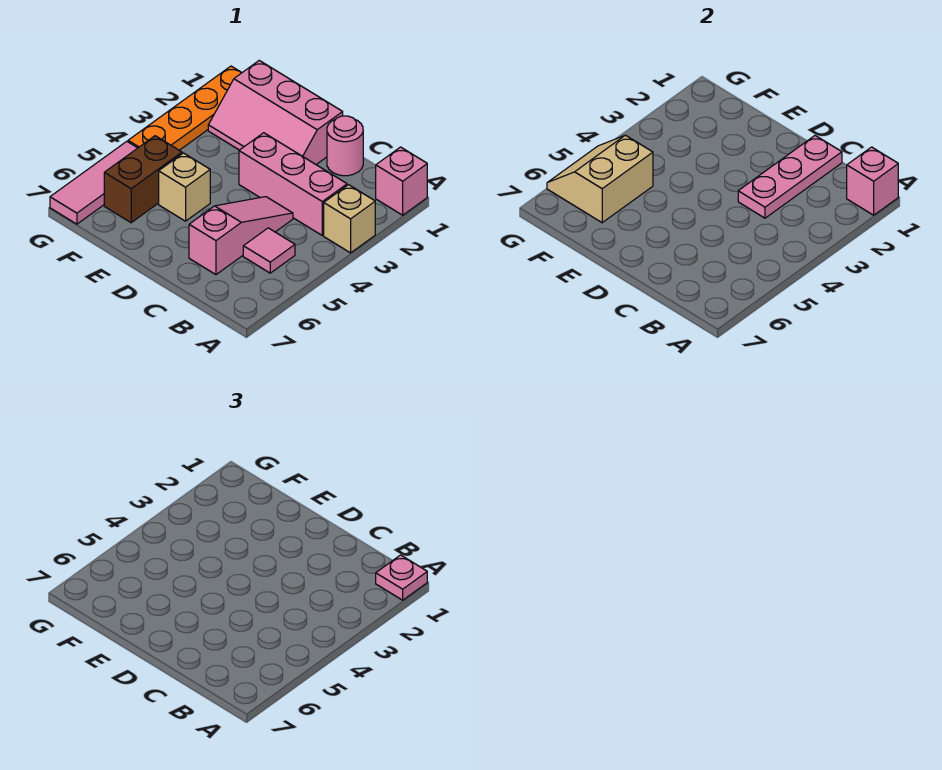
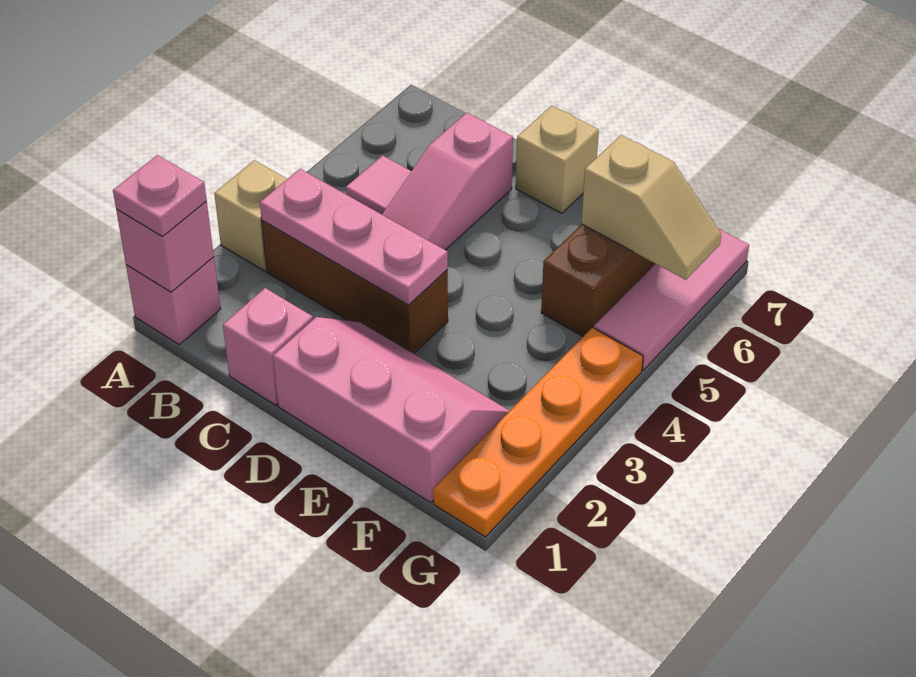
pink 1x3 brick [239,133,347,235] -> brown 1x3 brick [262,220,448,354]
pink 1x1 round brick [327,116,363,176] -> pink 1x1 brick [223,288,313,405]
pink 1x3 plate [738,136,842,218] -> pink 1x3 plate turned to [260,169,448,305]
tan 1x1 brick [159,153,210,221] -> tan 1x1 brick moved to [516,106,599,213]
tan 2x2 slope [547,135,653,223] -> tan 1x2 slope [581,135,721,280]

